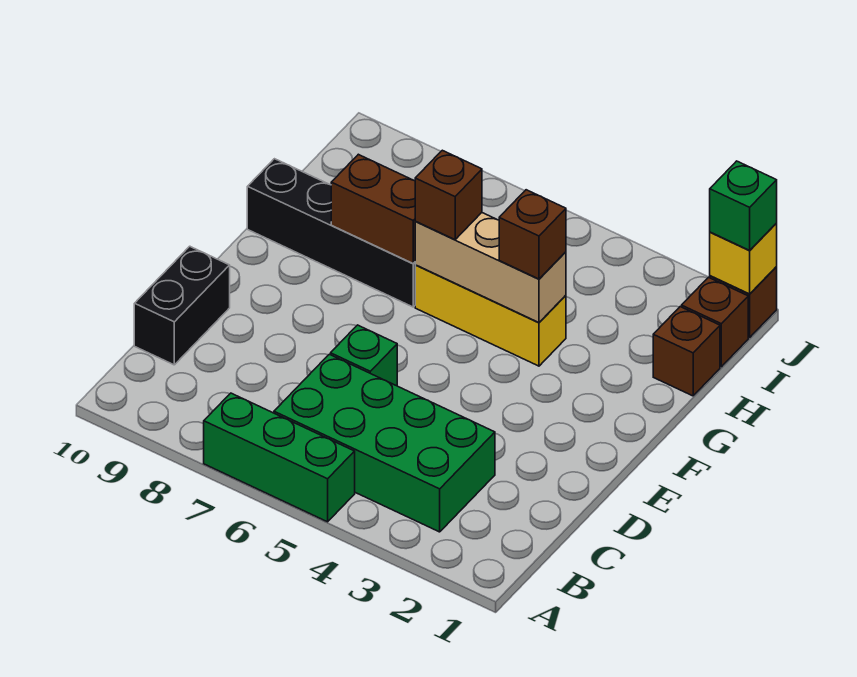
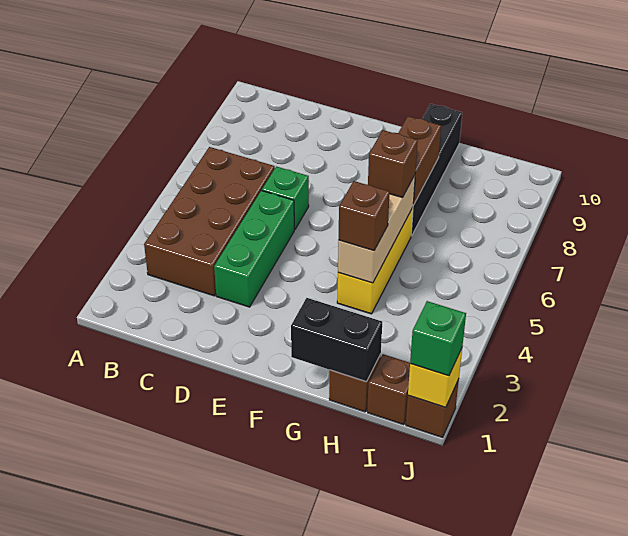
green 1x3 brick [204,393,355,522] -> green 1x3 brick moved to [214,191,294,307]
green 2x4 brick [274,354,495,532] -> brown 2x4 brick [144,147,275,296]
black 1x2 brick [134,246,230,365] -> black 1x2 brick moved to [291,298,382,382]

